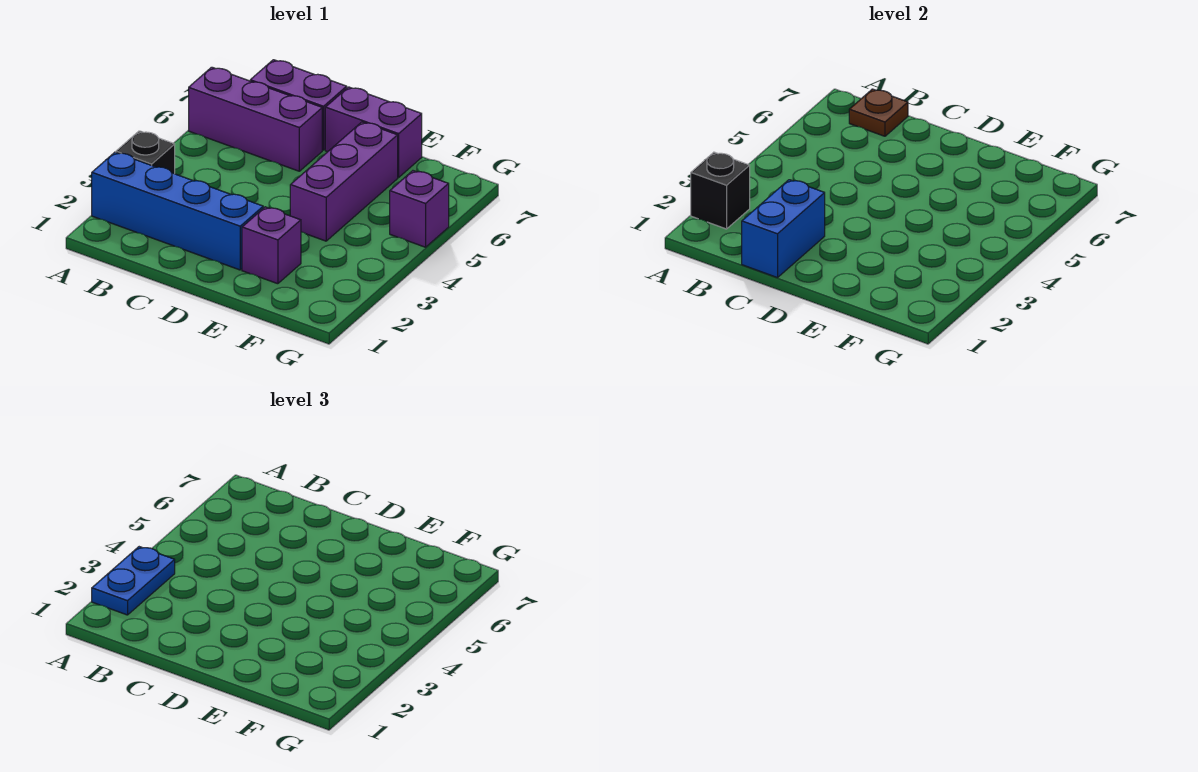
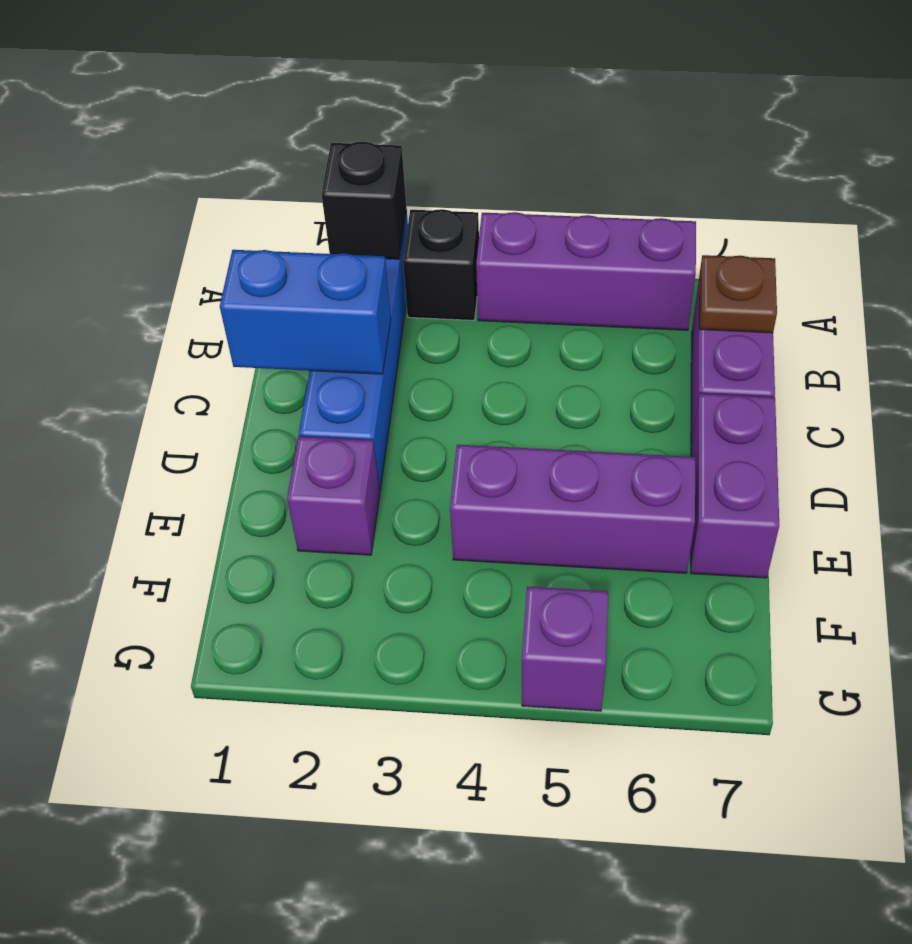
blue 1x2 plate [92,547,175,615] -> none
purple 1x3 brick [189,67,322,171] -> purple 1x3 brick turned to [476,212,696,330]

